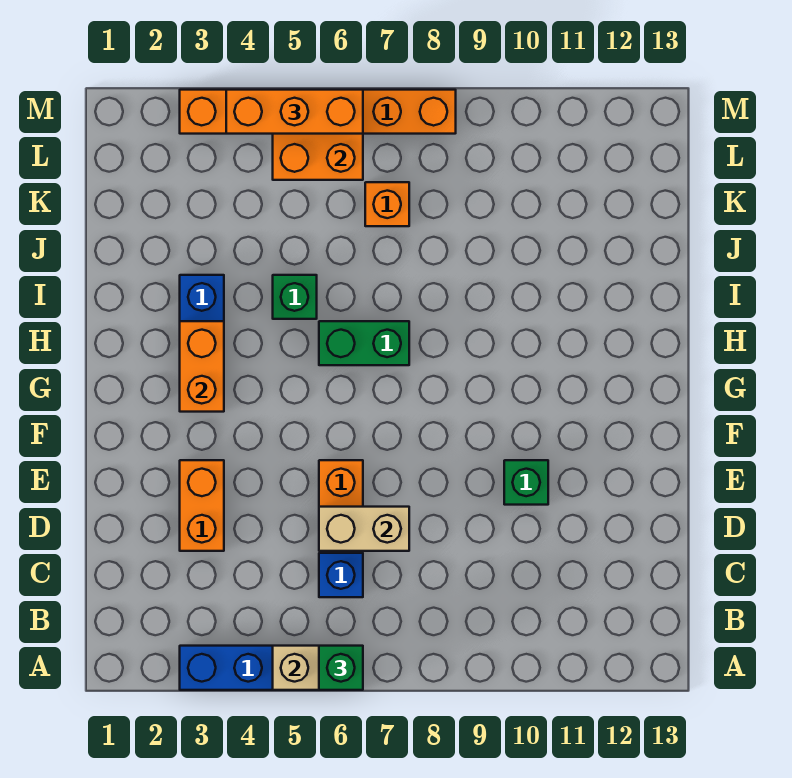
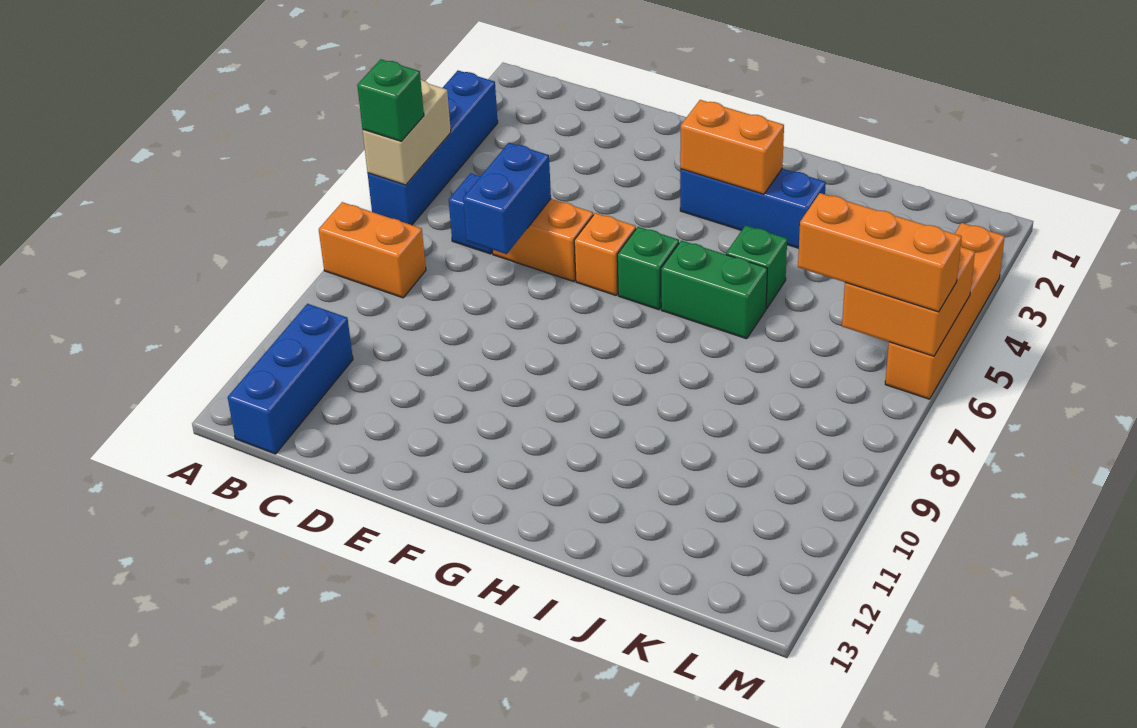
none -> blue 1x3 brick [228,304,353,454]
orange 1x2 brick [180,460,224,551] -> orange 1x2 brick moved to [319,202,426,298]
tan 1x2 brick [319,507,409,551] -> blue 1x2 brick [463,143,551,254]
green 1x1 brick [504,460,548,505] -> green 1x1 brick moved to [617,227,679,310]
green 1x2 brick [319,321,409,365] -> green 1x2 brick turned to [661,240,767,339]
orange 1x1 brick [365,182,409,226] -> orange 1x1 brick moved to [574,213,636,295]
orange 1x6 brick [180,90,456,134] -> orange 1x4 brick [885,223,1005,399]
orange 1x3 brick [226,90,363,134] -> orange 1x3 brick turned to [798,193,962,312]

